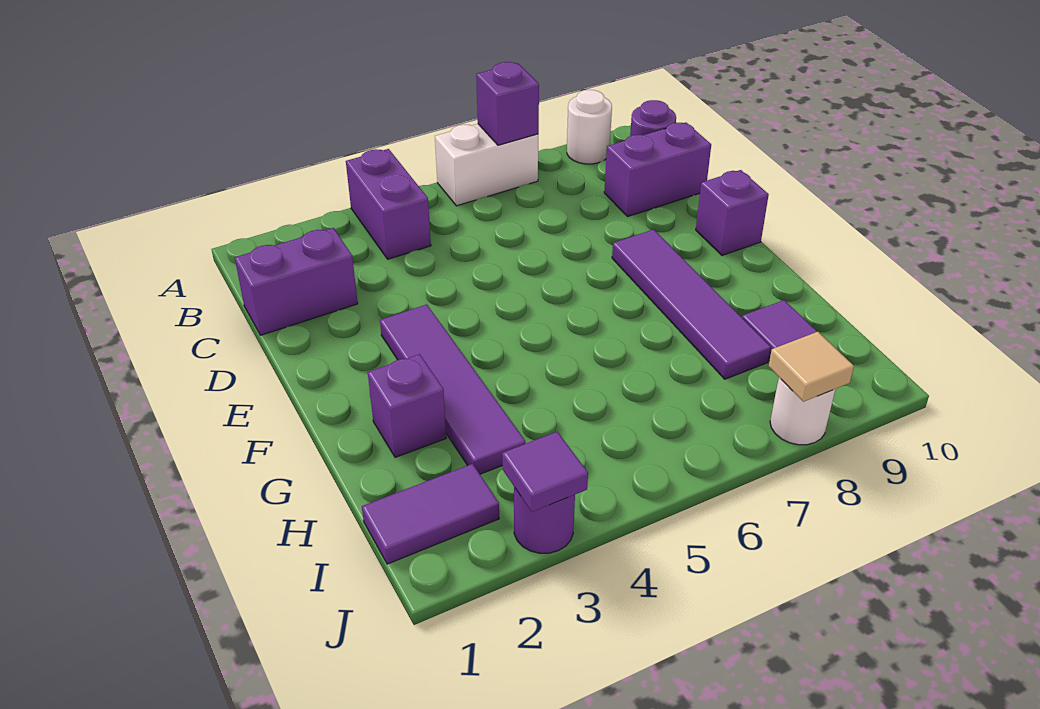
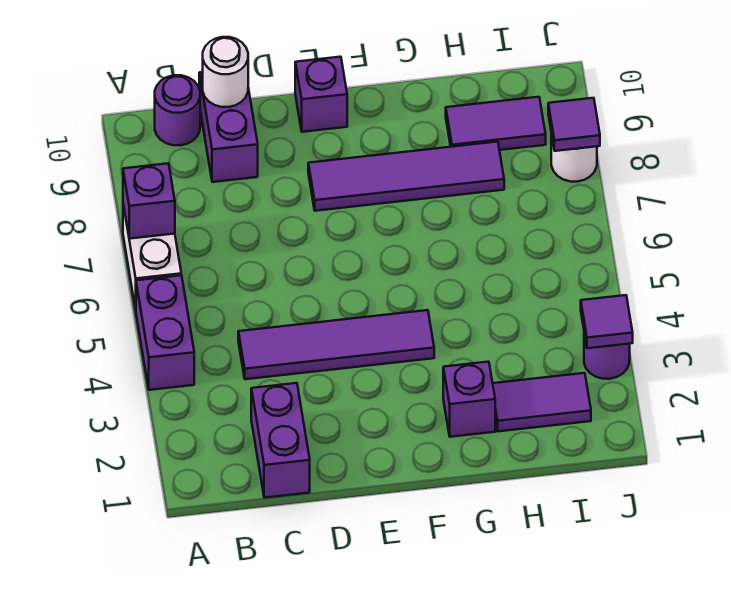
purple 1x2 brick [346,149,431,259] -> purple 1x2 brick turned to [136,275,194,390]
white 1x1 round brick [567,90,612,164] -> white 1x1 round brick moved to [203,37,248,107]
purple 1x4 tile [380,304,525,474] -> purple 1x4 tile moved to [238,310,434,379]
purple 1x2 tile [362,464,499,564] -> purple 1x2 tile turned to [493,373,591,431]
tan 1x1 tile [769,332,854,402] -> purple 1x1 tile [548,98,600,151]

